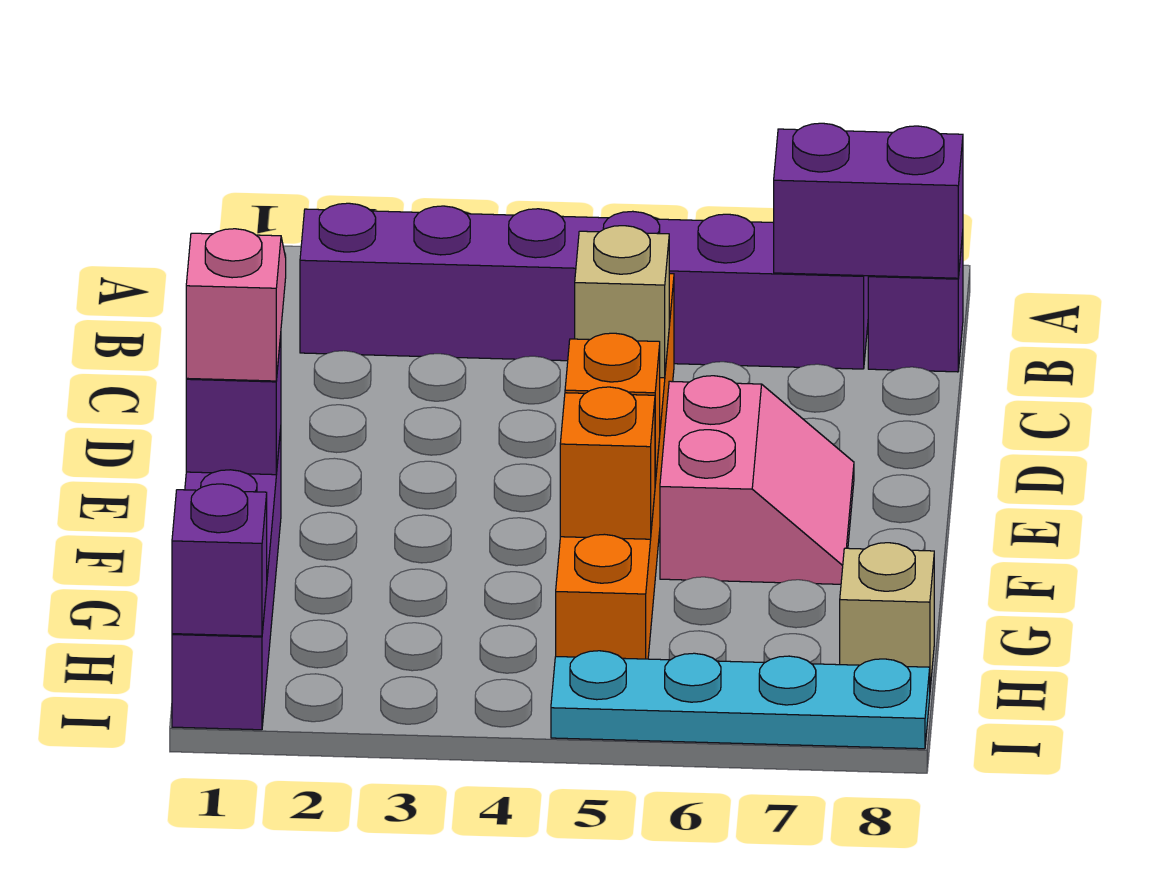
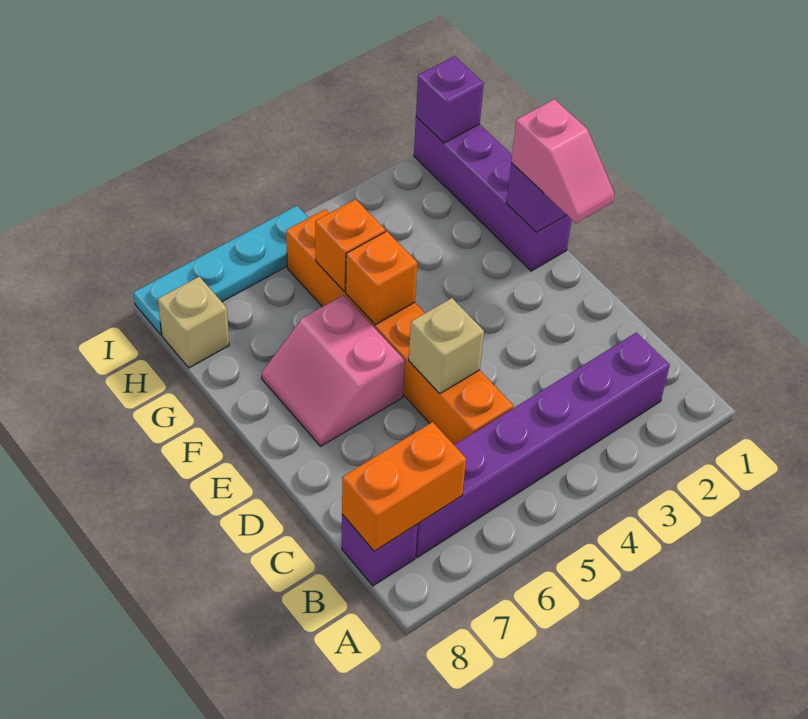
purple 1x2 brick [774,123,963,278] -> orange 1x2 brick [342,422,466,551]

